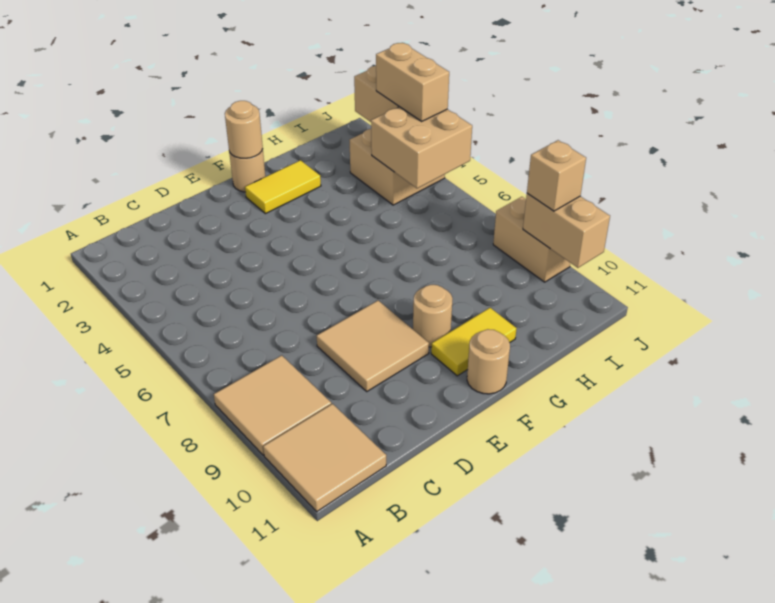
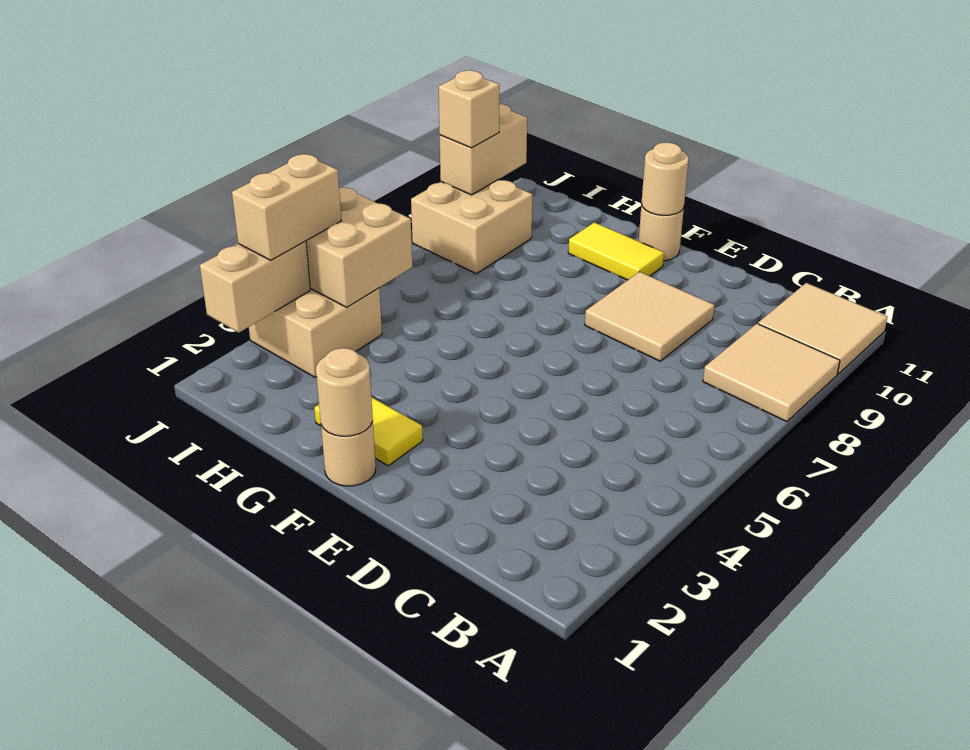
tan 1x1 round brick [413,285,453,347] -> tan 1x1 round brick moved to [641,142,689,216]
tan 1x2 brick [493,197,570,282] -> tan 2x2 brick [411,179,533,274]

